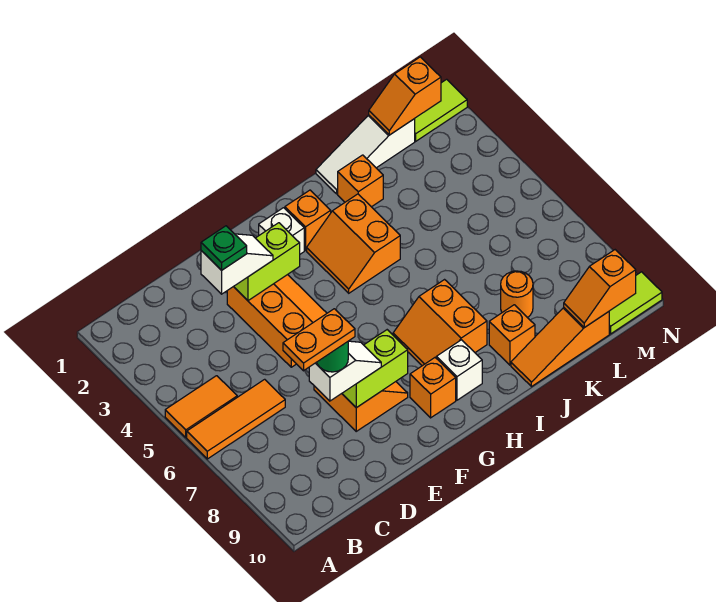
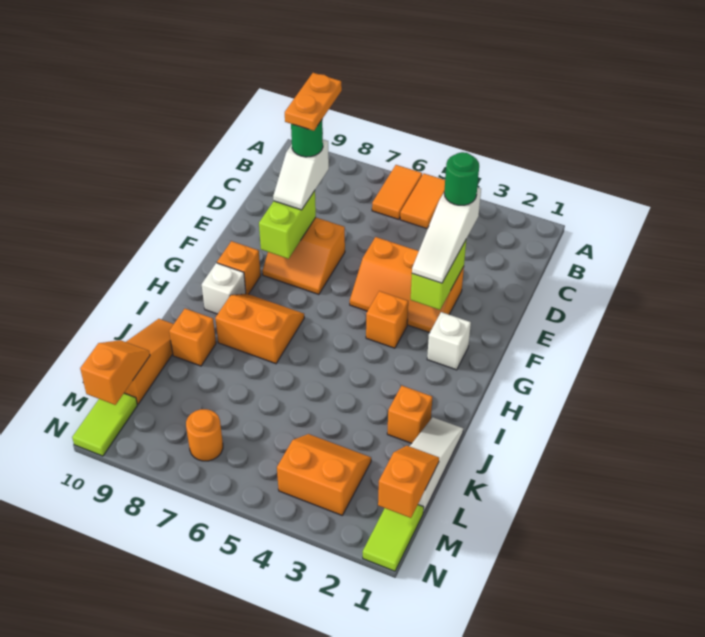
orange 1x3 tile [187,379,285,459] -> orange 1x2 tile [372,165,422,220]
white 1x2 slope [201,234,273,294] -> white 1x3 slope [412,187,481,283]
green 1x1 plate [201,226,247,270] -> green 1x1 round brick [444,152,479,205]
orange 1x1 brick [285,190,331,250] -> orange 1x1 brick moved to [366,291,408,348]
orange 2x2 slope [307,194,400,293] -> orange 2x2 slope moved to [277,434,371,515]
orange 1x1 round brick [501,271,533,318] -> orange 1x1 round brick moved to [186,409,223,461]

